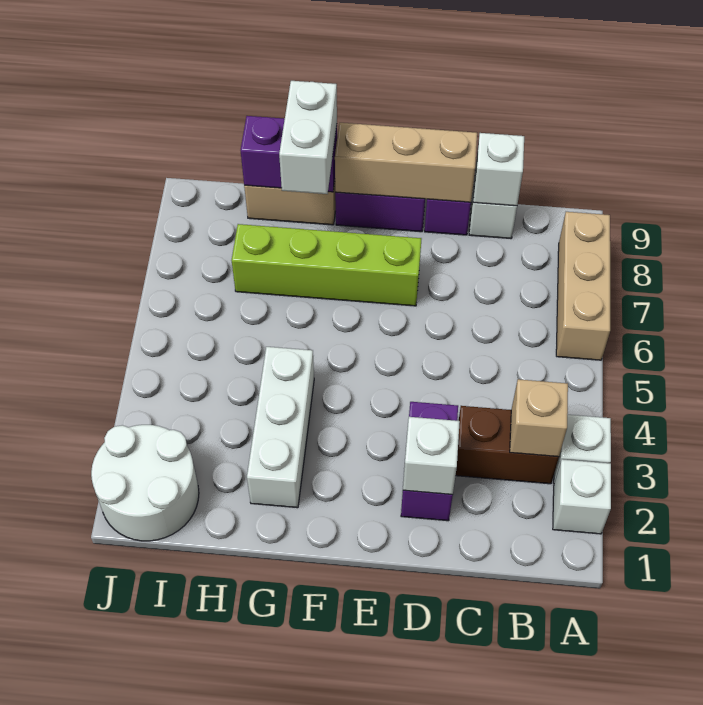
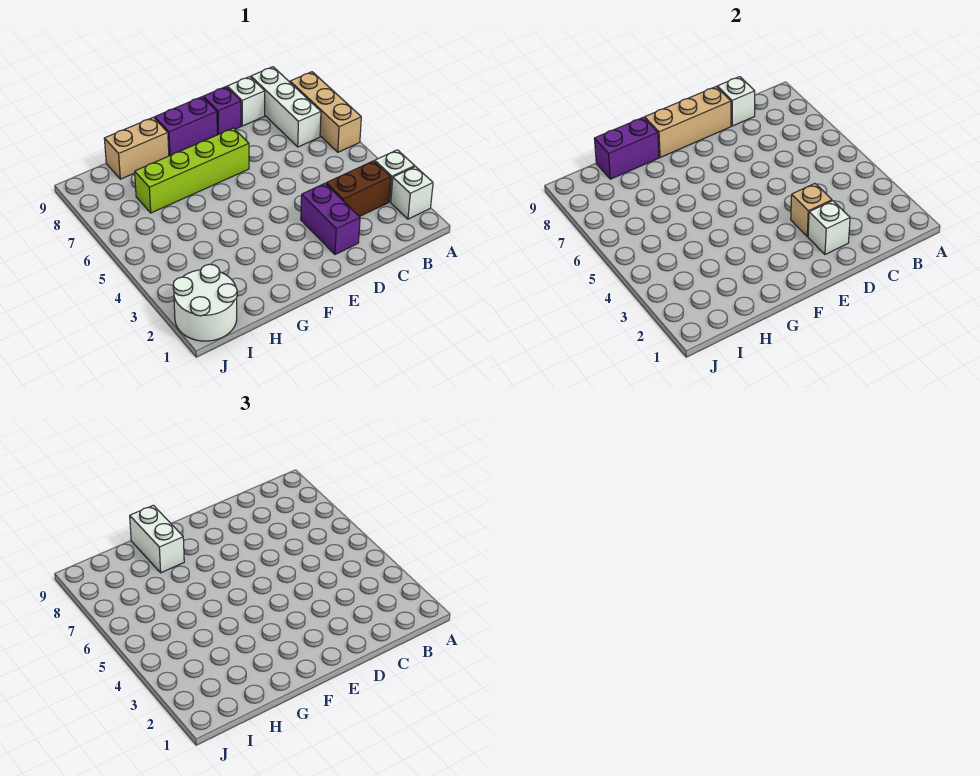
tan 1x1 brick [510,379,568,457] -> tan 1x1 brick moved to [791,184,832,237]
white 1x3 brick [247,347,314,508] -> white 1x3 brick moved to [251,67,321,147]

